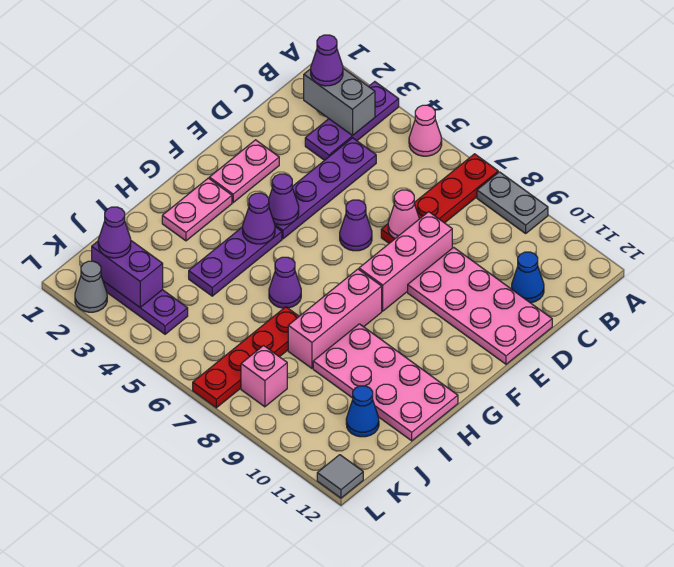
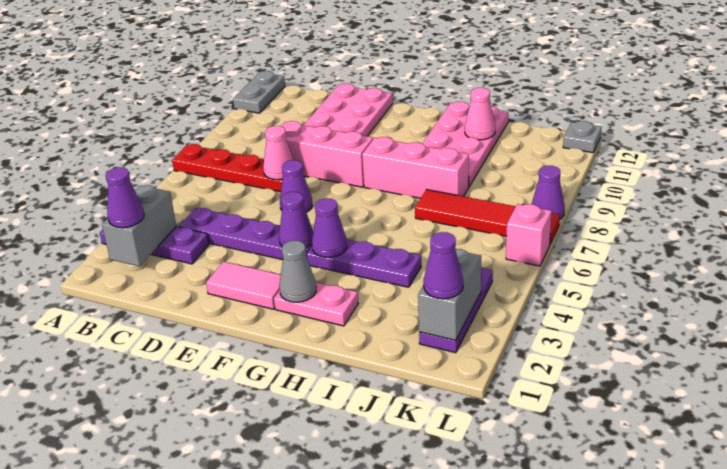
pink 1x1 cone [409,105,442,156] -> pink 1x1 cone moved to [465,88,495,140]
grey 1x2 plate [477,172,548,233] -> grey 1x2 plate moved to [233,71,285,113]
blue 1x1 cone [512,252,544,303] -> none
pink 1x2 plate [209,140,279,203] -> pink 1x2 tile [206,262,281,309]
purple 1x1 cone [269,257,301,308] -> purple 1x1 cone moved to [532,166,565,219]
red 1x4 plate [193,307,299,408] -> red 1x4 tile [415,190,560,244]
blue 1x1 cone [346,386,379,437] -> none
purple 1x2 brick [92,241,163,307] -> grey 1x2 brick [418,249,482,340]
pink 1x1 brick [241,346,287,407] -> pink 1x1 brick moved to [506,204,552,266]
grey 1x1 cone [75,261,107,312] -> grey 1x1 cone moved to [279,241,316,302]
grey 1x1 tile [317,455,363,498] -> grey 1x1 plate [563,121,601,153]

